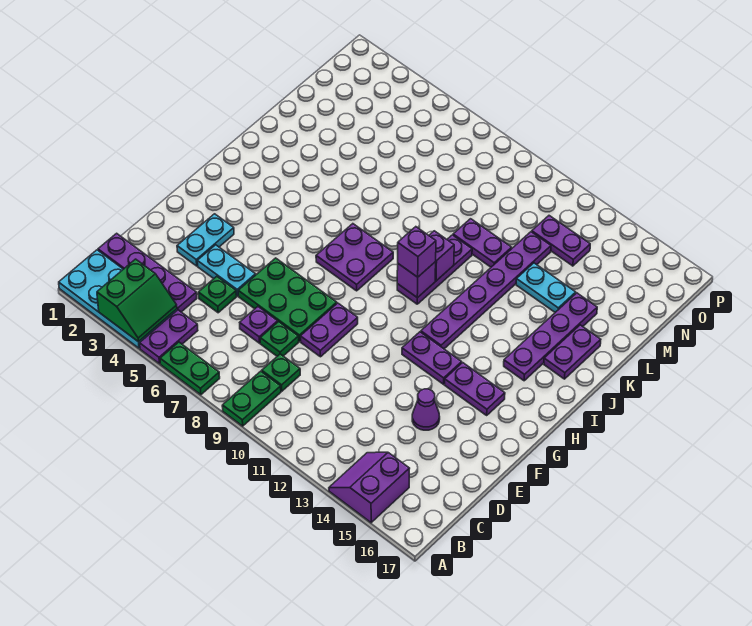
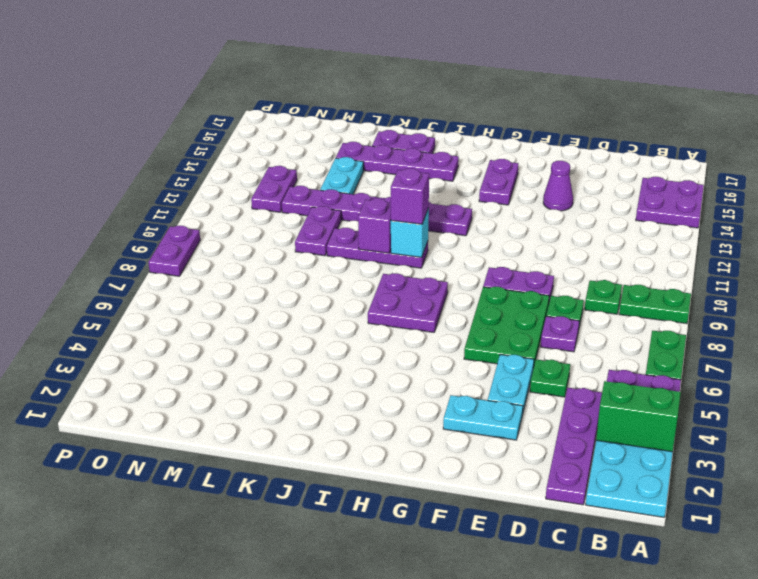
purple 2x2 slope [329,452,410,523] -> purple 2x2 plate [636,177,704,228]
purple 1x2 plate [402,332,462,384] -> purple 1x2 plate moved to [148,226,200,276]
purple 1x1 brick [397,262,436,298] -> cyan 1x1 brick [391,208,429,257]

